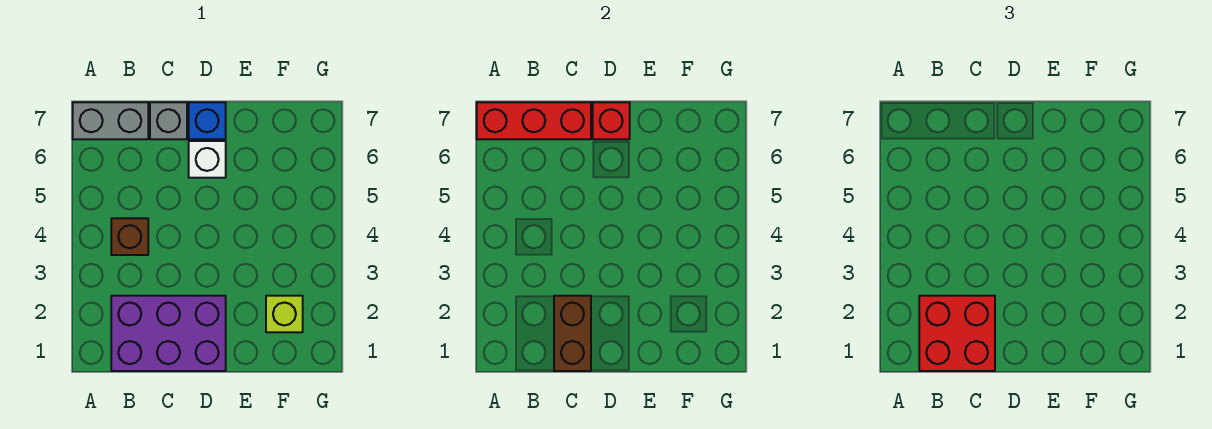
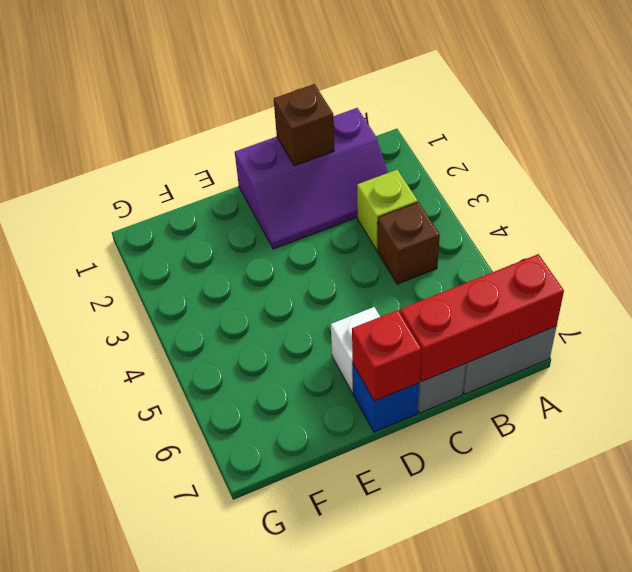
purple 2x3 brick [111,296,226,371] -> purple 2x3 slope [235,108,388,249]
red 2x2 brick [919,296,995,371] -> none
brown 1x2 brick [554,296,591,371] -> brown 1x1 brick [274,84,334,166]
lime 1x1 brick [266,296,303,332] -> lime 1x1 brick moved to [357,170,418,250]

